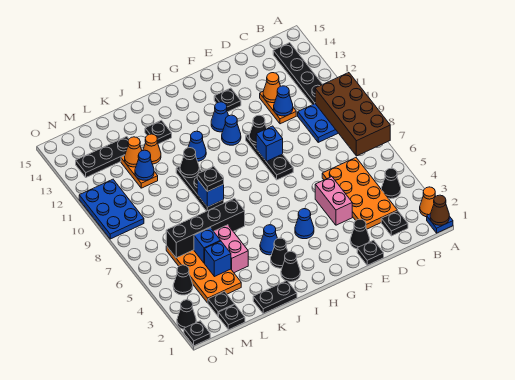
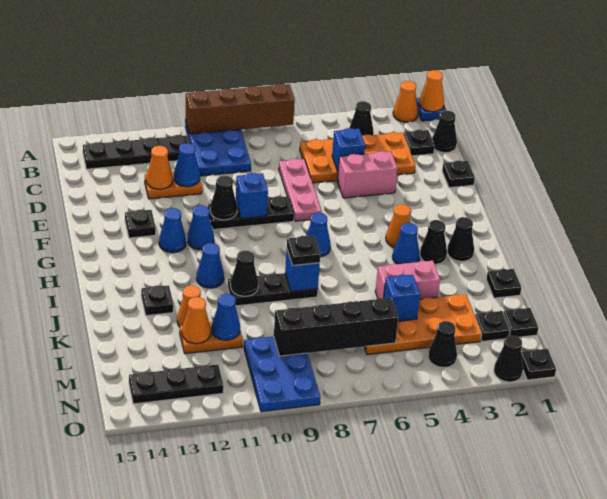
brown 1x1 cone [430,195,449,225] -> orange 1x1 cone [419,70,444,112]
brown 2x4 brick [315,73,390,156] -> brown 1x4 brick [186,84,295,134]
none -> pink 1x3 plate [279,159,321,221]
black 1x1 cone [350,219,370,249] -> black 1x1 cone moved to [432,111,457,153]
blue 1x1 cone [295,209,314,239] -> blue 1x1 cone moved to [306,213,331,257]
none -> orange 1x1 cone [386,204,411,248]
black 1x2 plate [253,281,297,314] -> black 1x1 plate [486,269,522,298]
black 1x4 brick [166,198,245,258] -> black 1x4 brick turned to [274,298,398,356]
blue 1x1 brick [205,241,231,277] -> blue 1x1 brick moved to [332,128,365,172]
black 1x3 plate [76,137,129,177] -> black 1x3 plate turned to [129,365,224,404]
blue 2x3 plate [79,179,144,239] -> blue 2x3 plate turned to [244,336,320,412]

